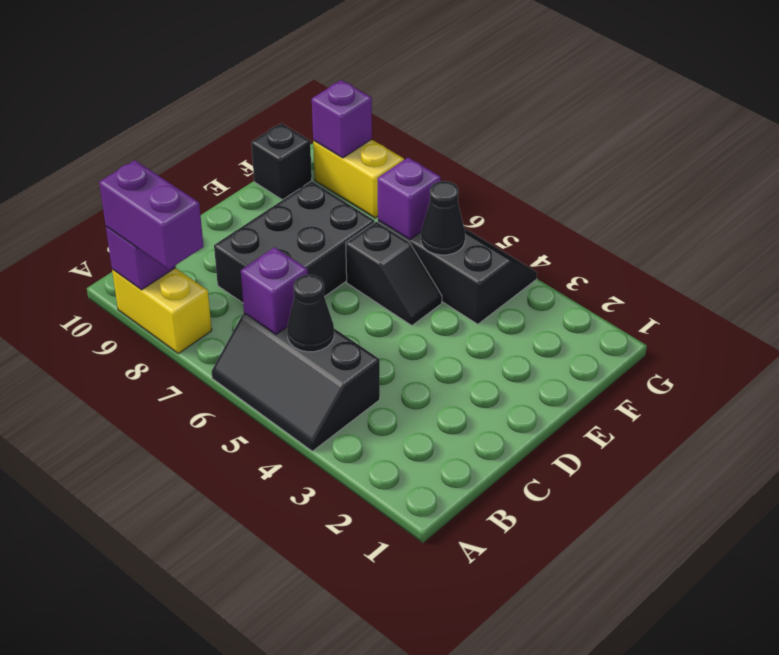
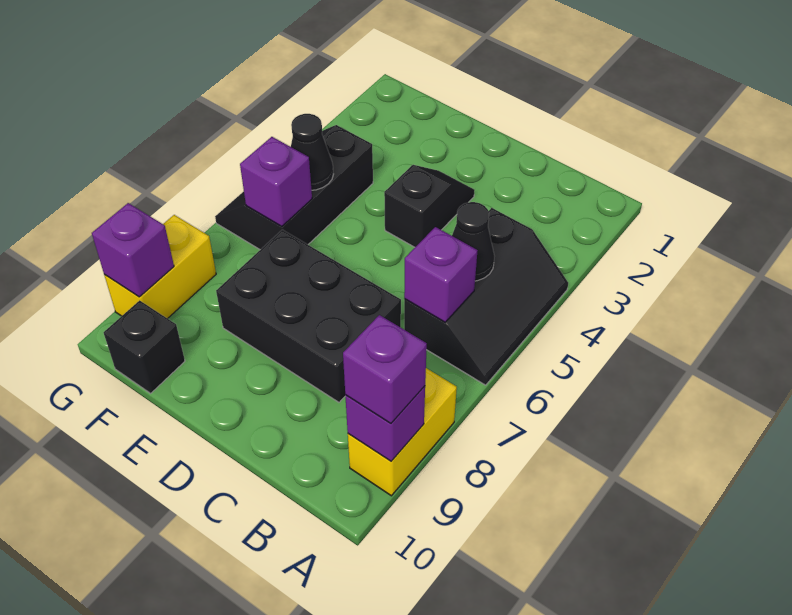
purple 1x2 brick [99,160,204,270] -> purple 1x1 brick [343,315,427,423]
black 1x2 slope [346,222,442,325] -> black 1x2 slope moved to [384,165,475,247]

